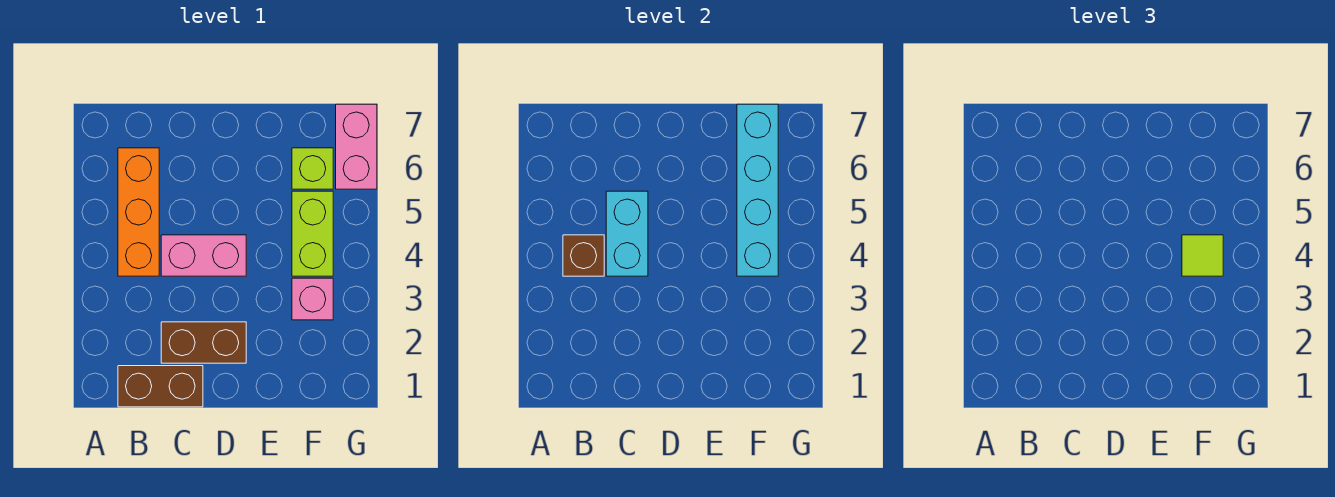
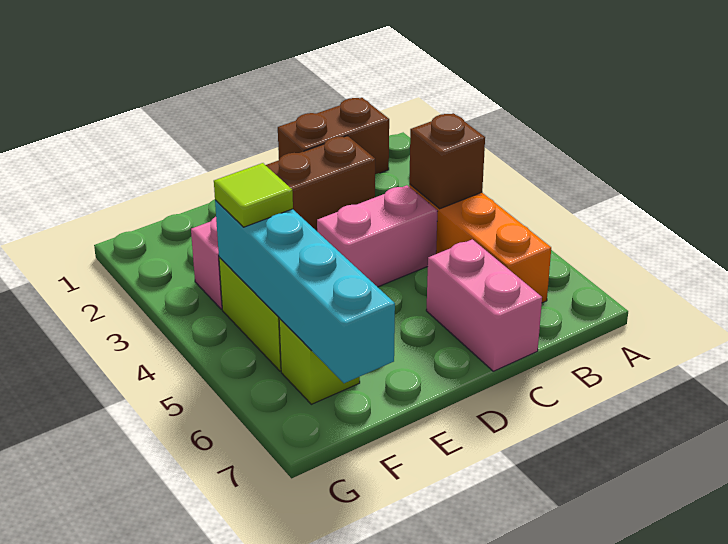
cyan 1x2 brick [606,191,648,276] -> none
pink 1x2 brick [336,104,377,189] -> pink 1x2 brick moved to [426,239,542,371]

